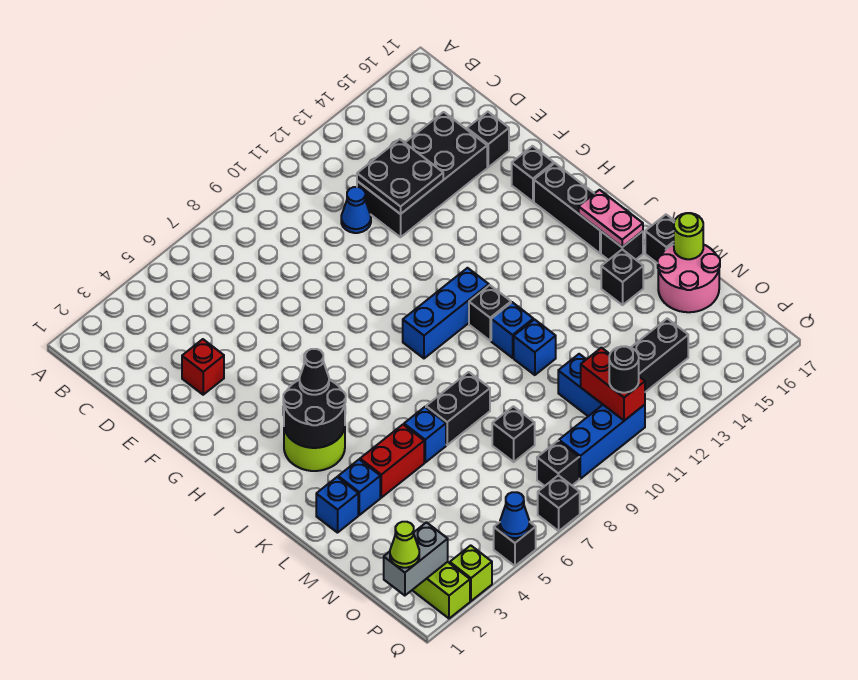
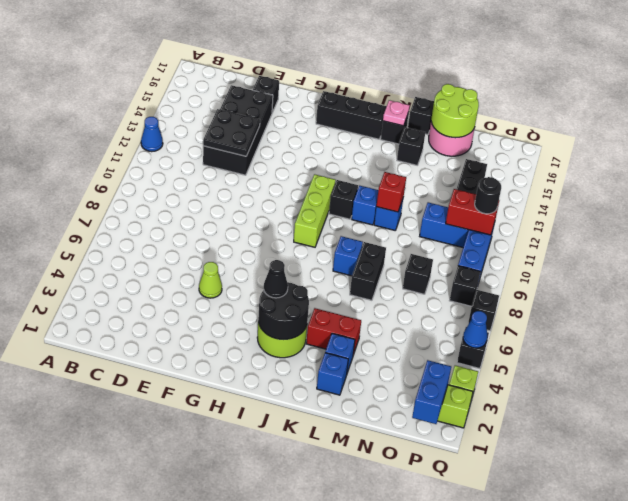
blue 1x1 cone [341,187,371,233] -> blue 1x1 cone moved to [141,117,163,152]
red 1x1 brick [182,339,224,395] -> red 1x1 brick moved to [376,172,406,212]
black 1x1 brick [512,146,554,202] -> none
blue 1x3 brick [403,268,489,358] -> lime 1x3 brick [294,174,336,247]
pink 1x2 plate [579,190,643,247] -> pink 1x1 plate [383,100,410,126]
red 1x2 brick [360,425,424,498] -> red 1x2 brick turned to [306,308,361,355]
blue 1x1 brick [404,407,446,462] -> blue 1x1 brick moved to [333,236,363,276]
lime 1x1 round brick [674,213,703,259] -> lime 2x2 round brick [431,84,479,138]
grey 1x2 brick [384,522,448,596] -> blue 1x2 brick [412,360,451,424]
lime 1x1 cone [390,522,419,568] -> lime 1x1 cone moved to [199,262,222,298]

